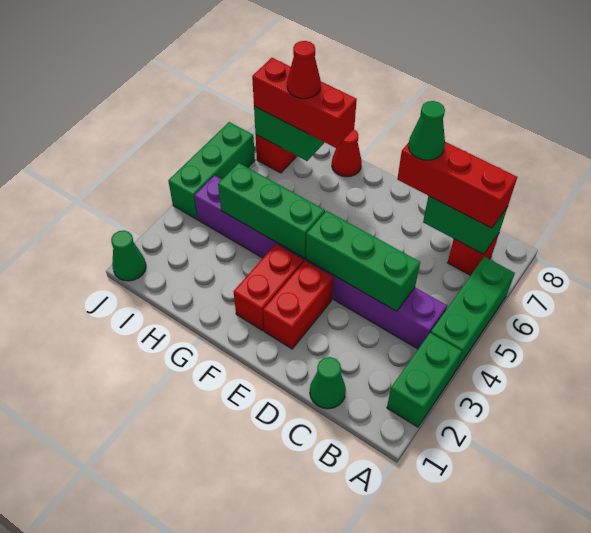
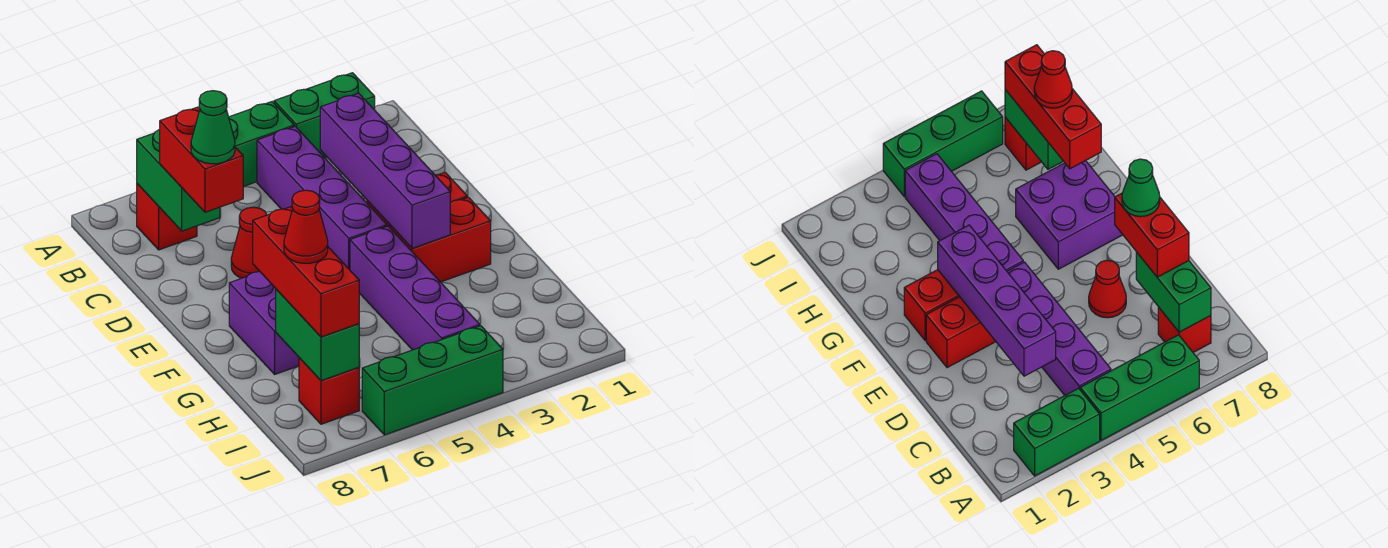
red 1x3 brick [397,142,517,228] -> red 1x2 brick [160,107,243,212]
green 1x1 cone [310,357,346,409] -> none
none -> purple 1x4 brick [320,93,450,248]
green 1x3 brick [306,211,420,311] -> none
green 1x3 brick [218,163,325,258] -> none
none -> purple 2x2 brick [229,271,299,374]
red 1x1 cone [332,129,362,177] -> red 1x1 cone moved to [231,207,267,278]
green 1x1 cone [111,231,146,281] -> none

